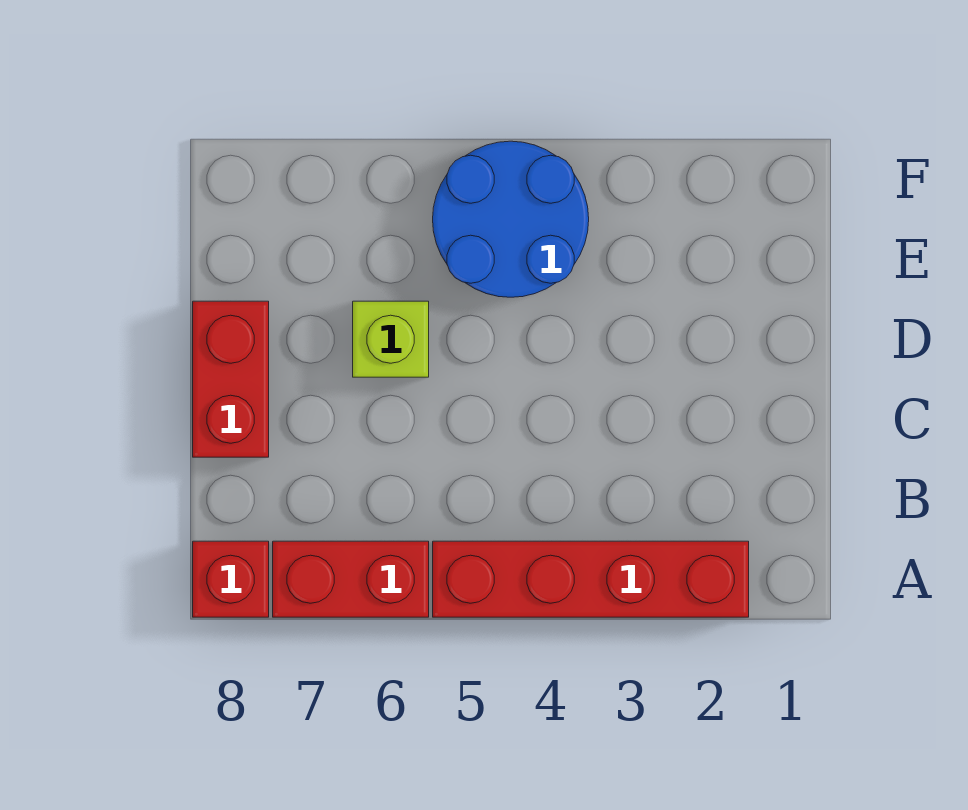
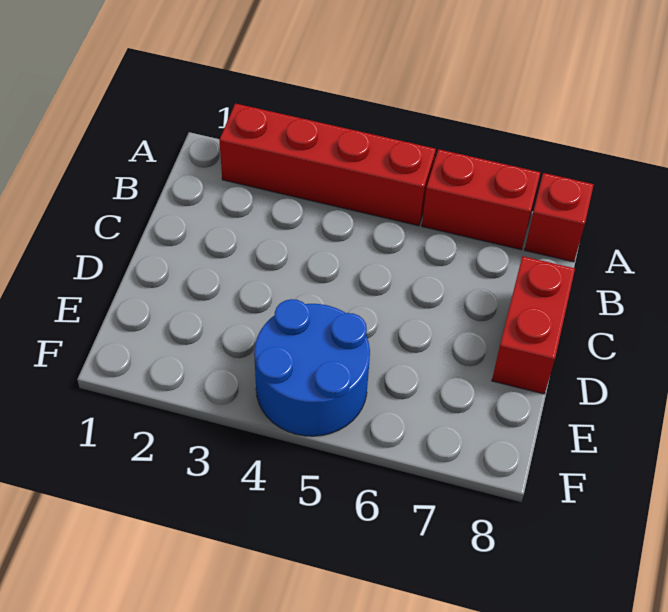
lime 1x1 brick [353,301,429,377] -> none

